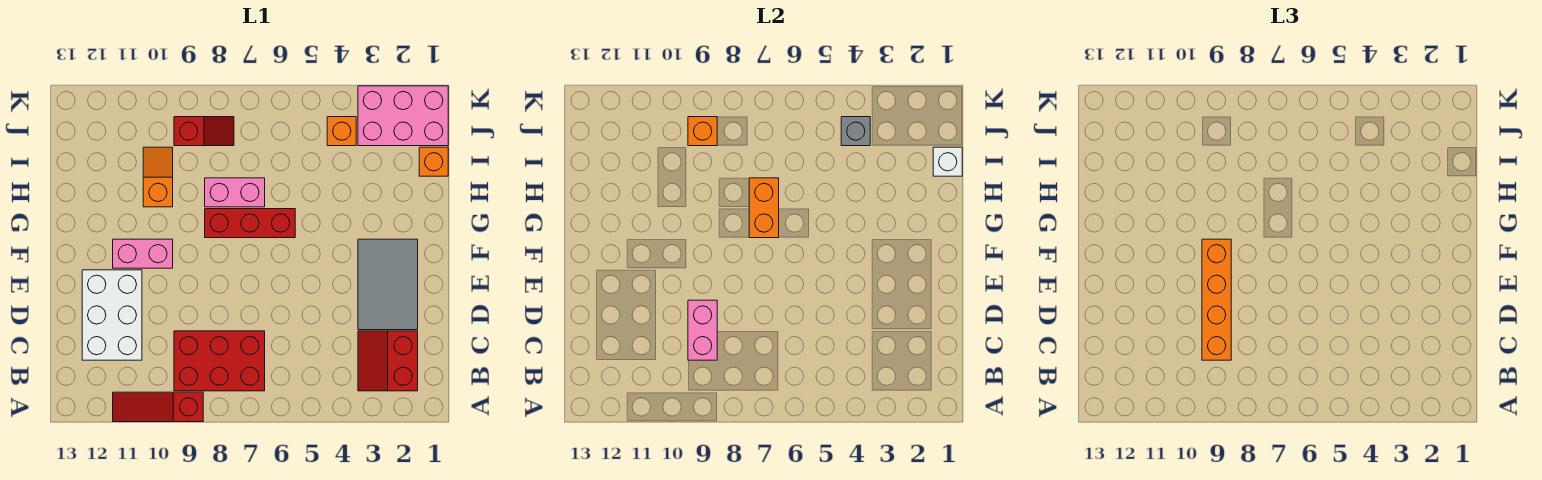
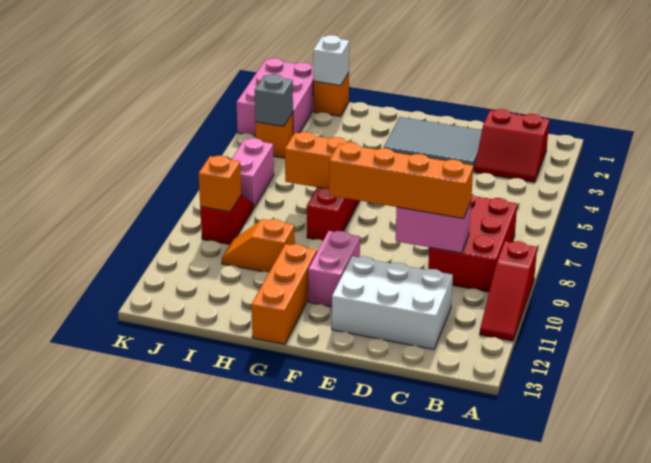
none -> orange 1x3 brick [251,244,317,344]
pink 1x2 brick [205,178,265,207] -> pink 1x2 brick moved to [231,138,274,209]

